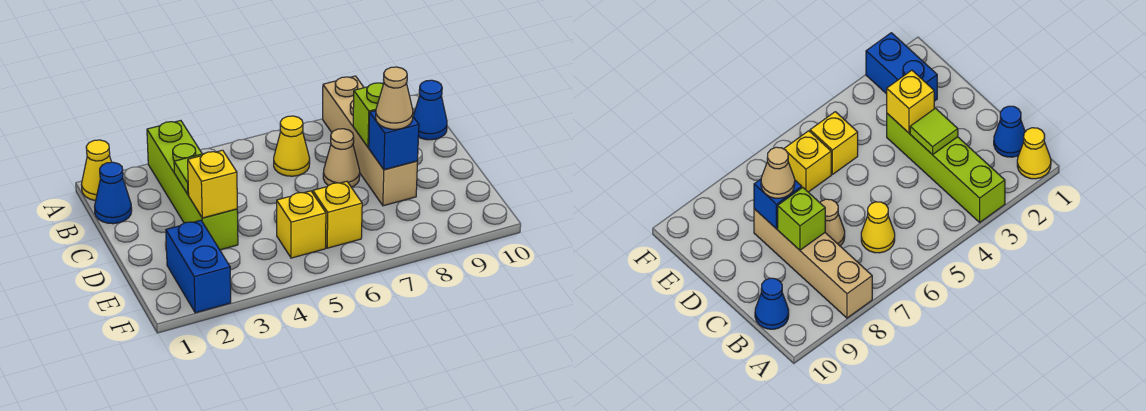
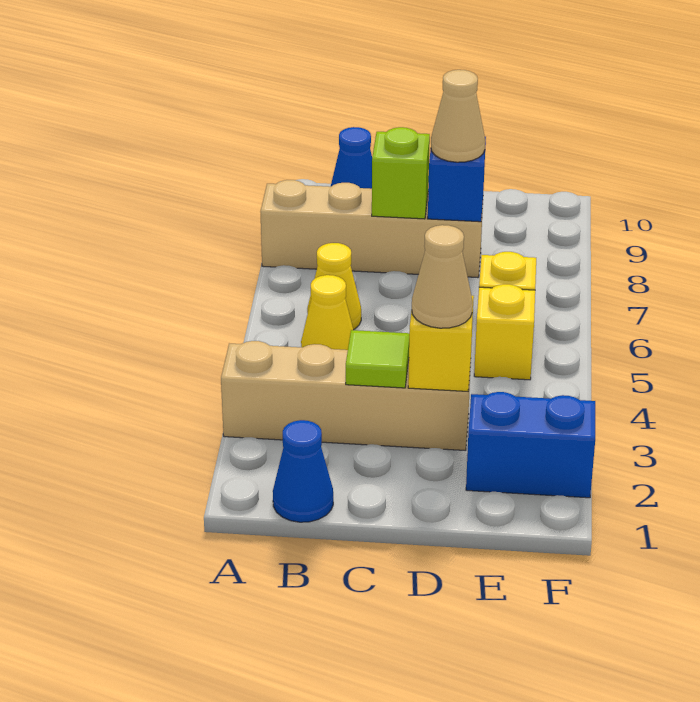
yellow 1x1 cone [81,140,111,201] -> yellow 1x1 cone moved to [301,275,353,350]
lime 1x4 brick [147,121,238,250] -> tan 1x4 brick [221,341,471,451]
tan 1x1 cone [323,129,360,187] -> tan 1x1 cone moved to [412,225,473,328]

